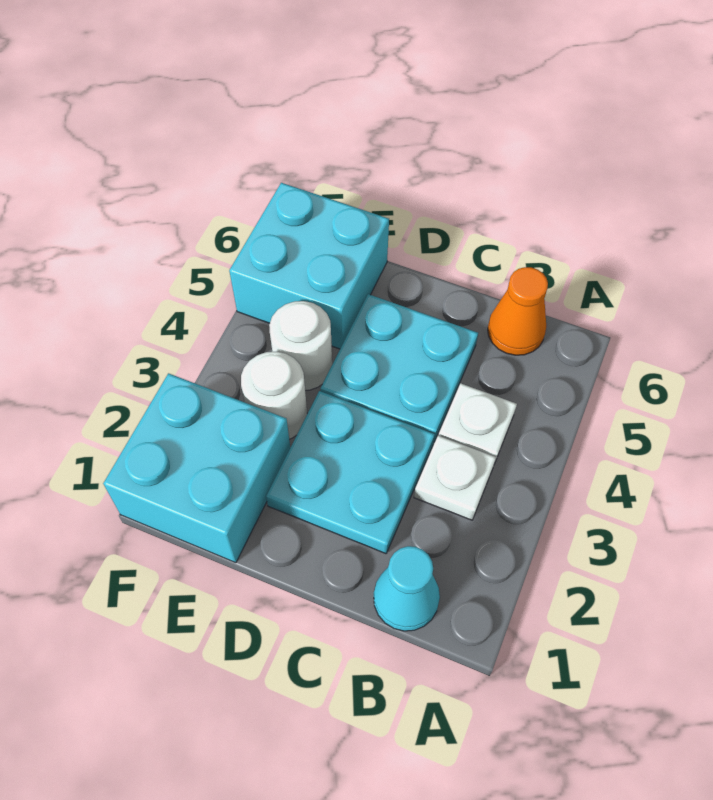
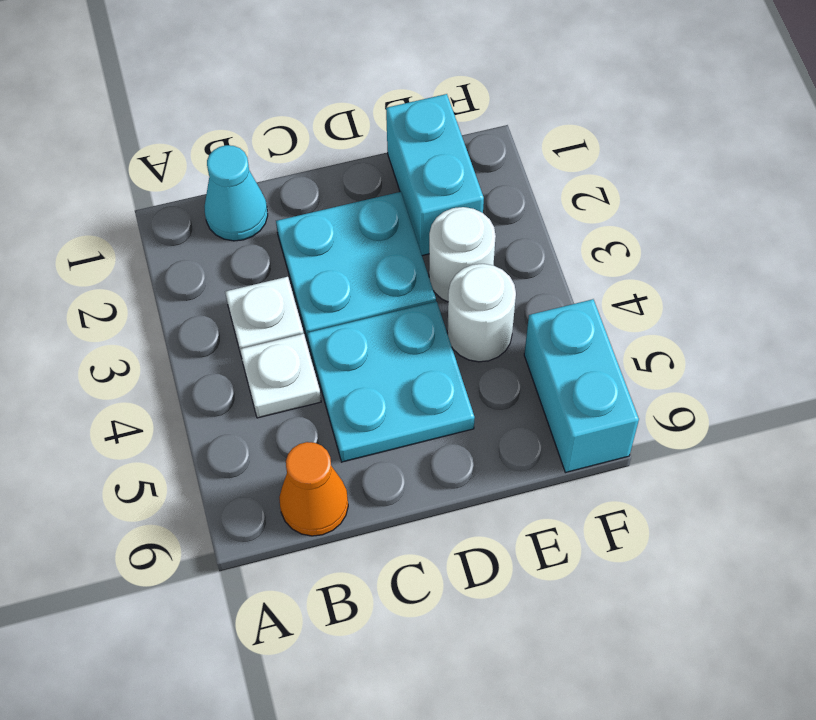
cyan 2x2 brick [103,373,290,563] -> cyan 1x2 brick [386,94,484,256]
cyan 2x2 brick [229,183,389,349] -> cyan 1x2 brick [524,299,639,473]

